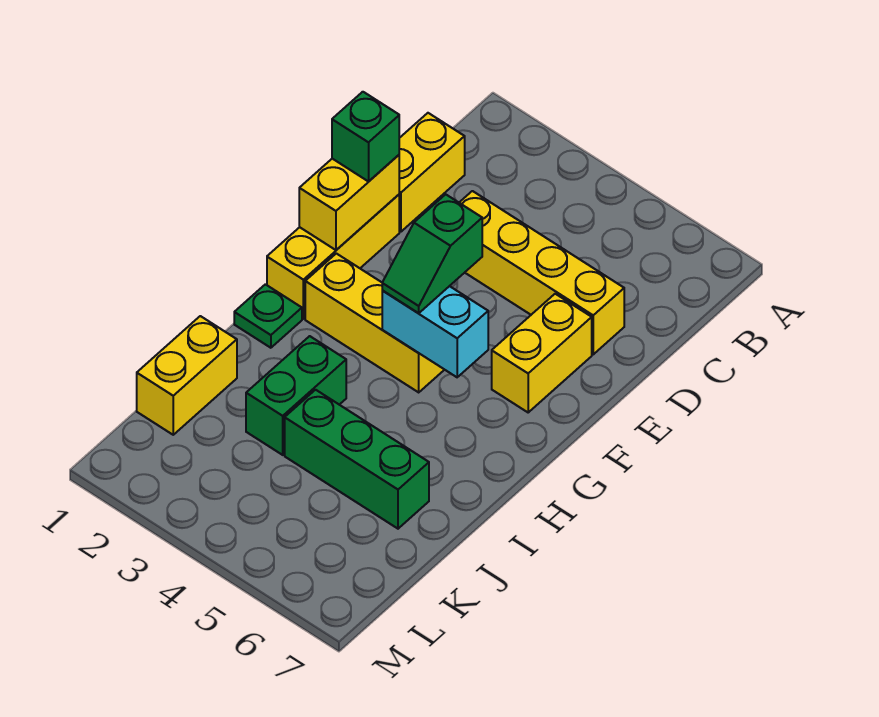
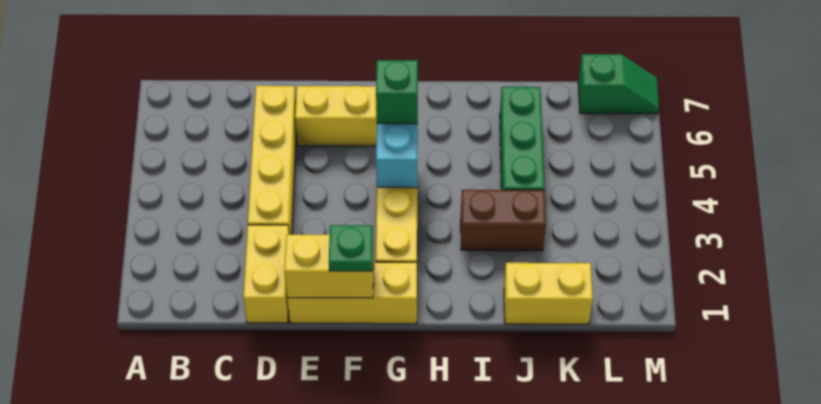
yellow 1x2 brick [399,113,465,232] -> yellow 1x2 brick turned to [243,225,289,323]
green 1x1 brick [332,92,399,181] -> green 1x1 brick moved to [376,60,418,124]
green 1x2 slope [382,194,482,313] -> green 1x2 slope moved to [578,54,659,114]
green 1x1 plate [234,284,302,348] -> green 1x1 plate moved to [329,225,373,271]
green 1x2 brick [246,336,346,455] -> brown 1x2 brick [461,190,546,251]

